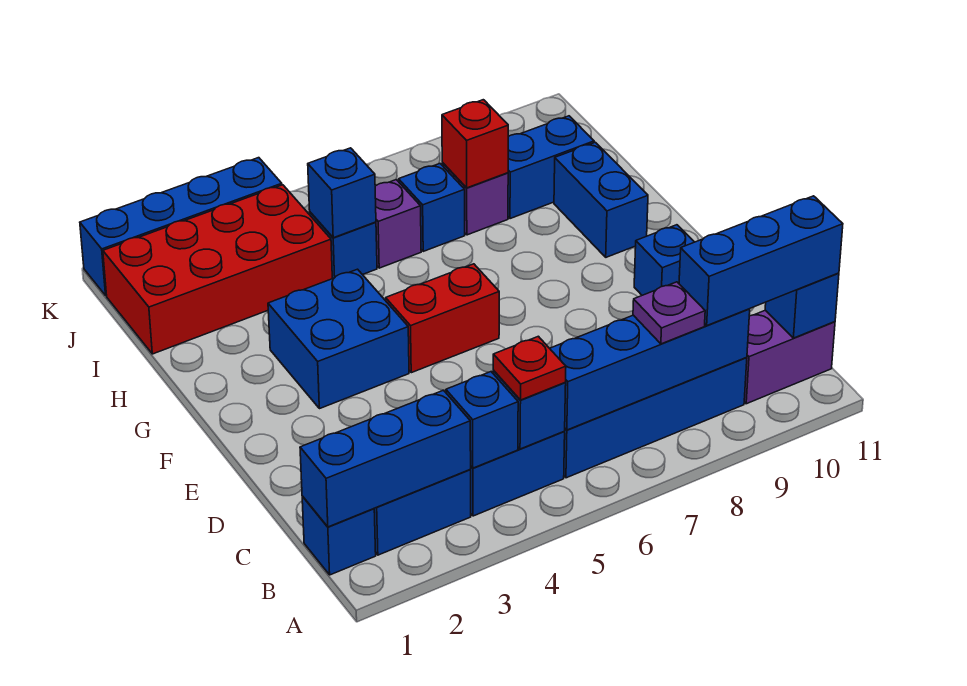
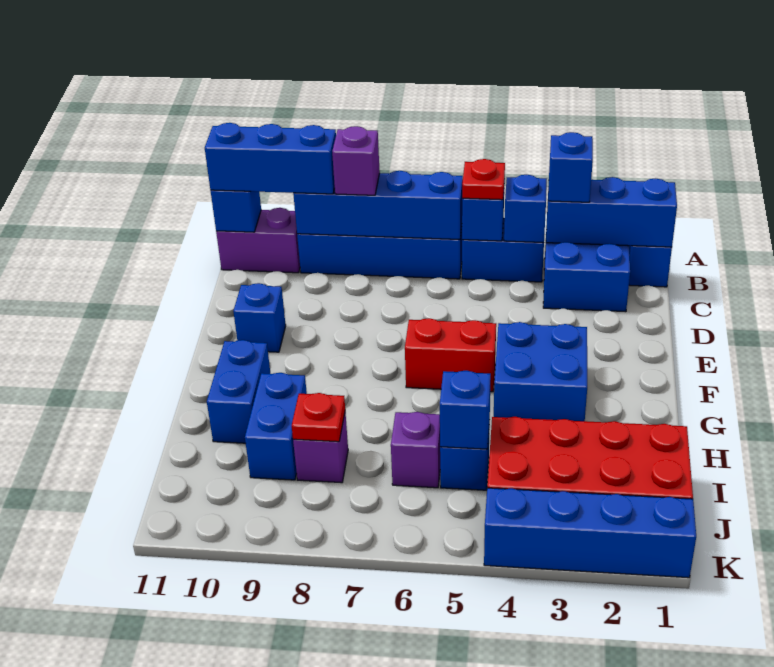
purple 1x1 plate [633,282,705,344] -> purple 1x1 brick [332,126,380,195]
blue 1x1 brick [399,164,465,251] -> blue 1x1 brick moved to [548,132,593,202]
red 1x1 brick [442,100,508,188] -> red 1x1 plate [292,393,345,442]
blue 1x2 brick [508,116,594,219] -> blue 1x2 brick turned to [245,373,307,480]

